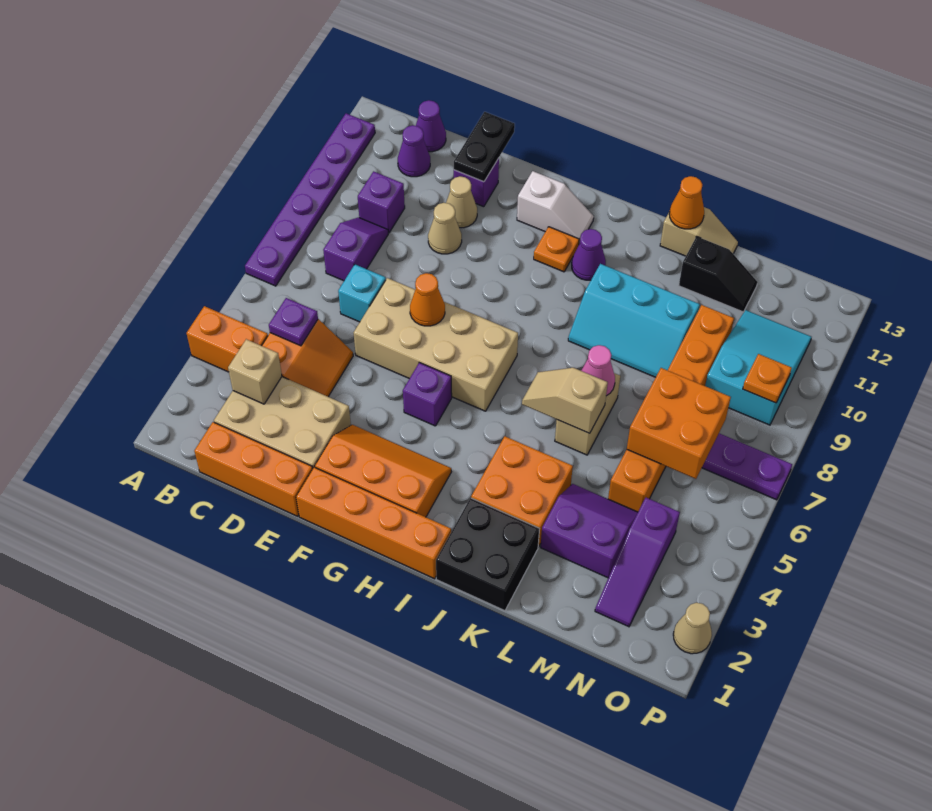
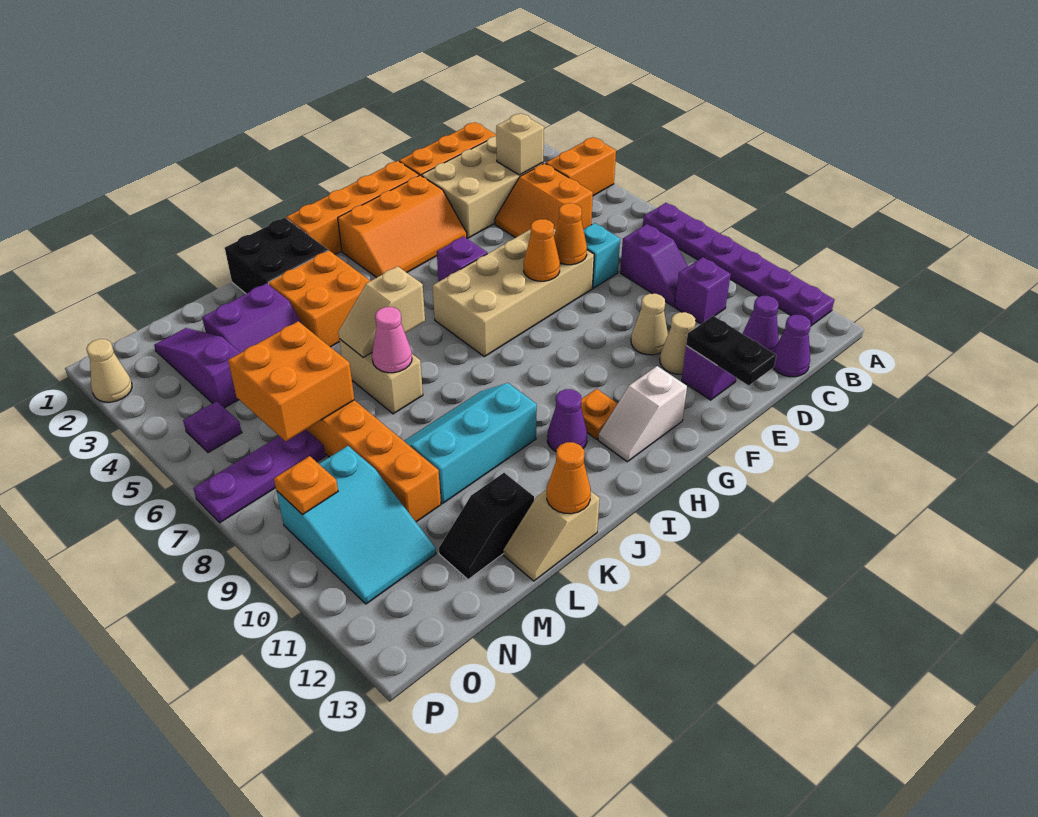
purple 1x1 plate [269,298,318,346] -> purple 1x1 plate moved to [183,401,242,453]
none -> orange 1x1 cone [554,203,587,265]
tan 1x2 slope [522,368,608,433] -> tan 1x2 slope turned to [338,266,425,357]

